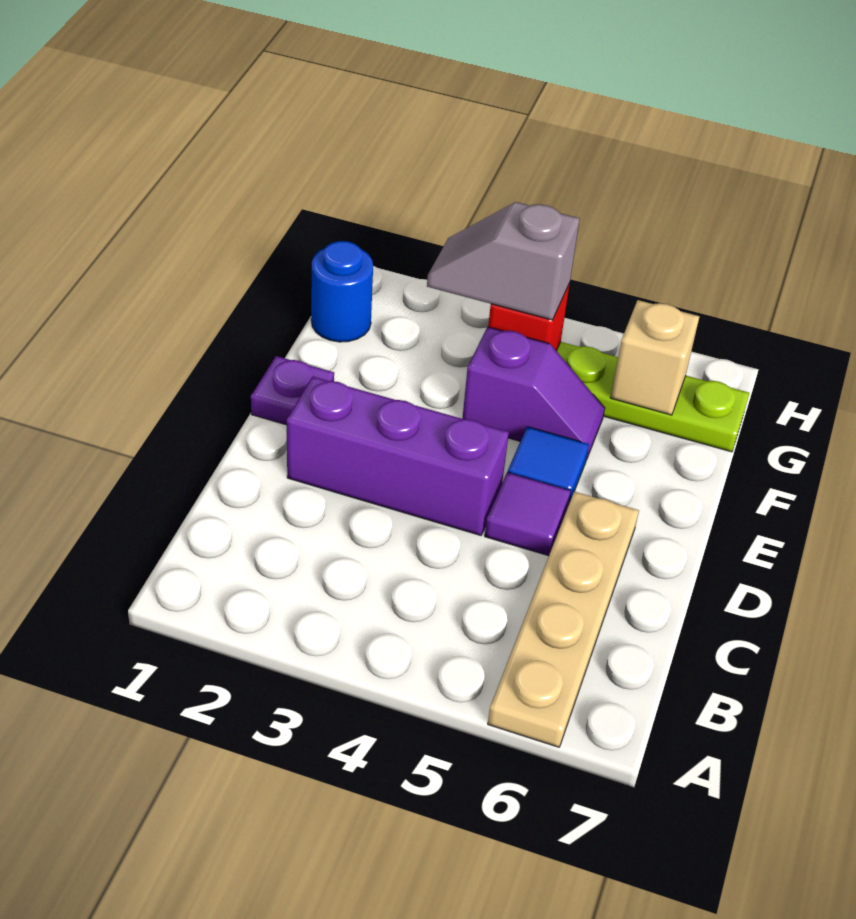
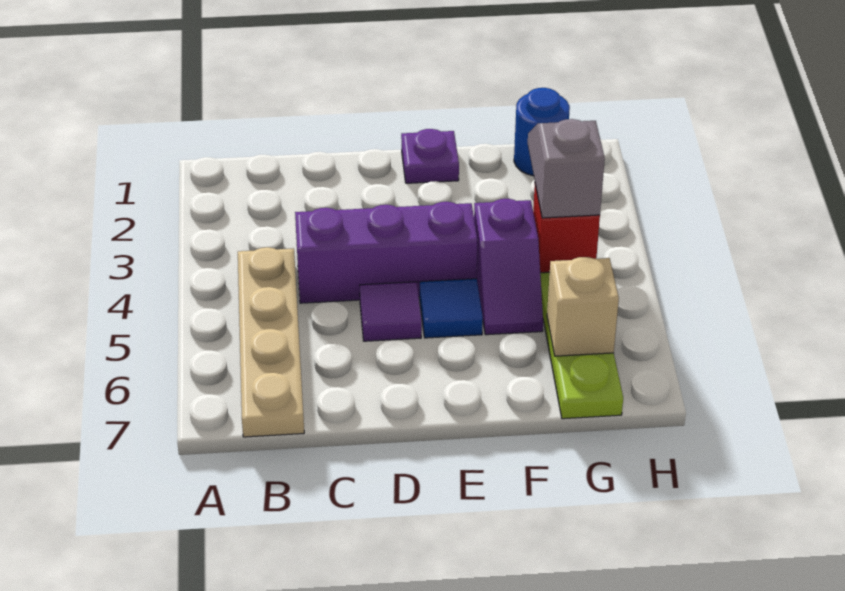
tan 1x4 plate [488,492,639,747] -> tan 1x4 plate turned to [238,247,304,437]
purple 1x3 brick [287,376,509,535] -> purple 1x3 brick turned to [295,202,477,303]

